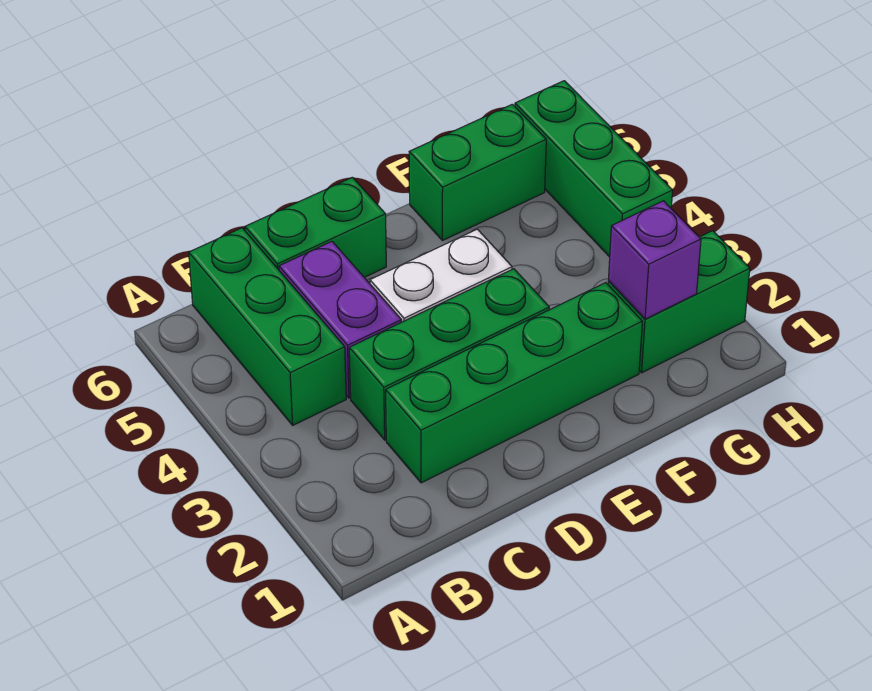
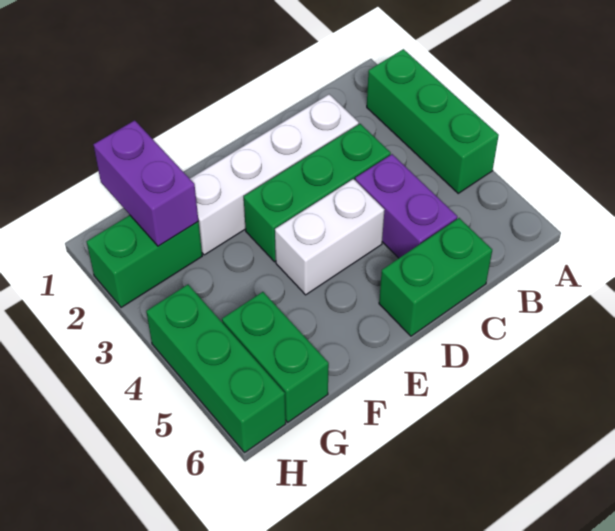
green 1x3 brick [189,228,346,425] -> green 1x3 brick moved to [367,49,499,193]
green 1x4 brick [386,283,642,483] -> white 1x4 brick [190,94,359,255]
green 1x2 brick [409,104,546,241] -> green 1x2 brick turned to [222,292,329,422]
purple 1x1 brick [608,201,701,319] -> purple 1x2 brick [94,120,198,246]

